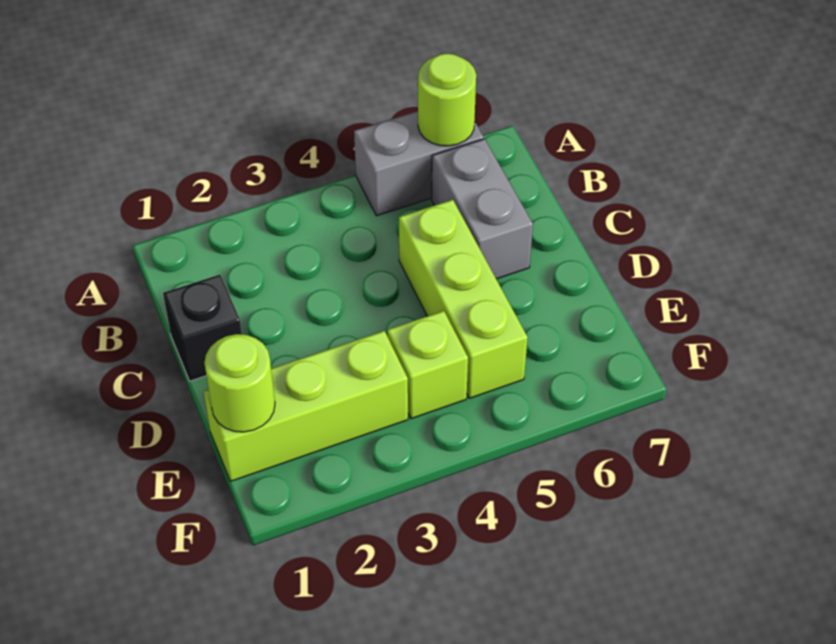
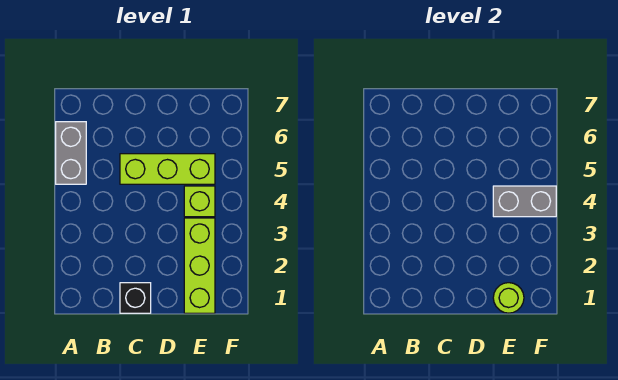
lime 1x1 round brick [418,54,476,146] -> none
grey 1x2 brick [432,139,533,279] -> grey 1x2 brick moved to [493,186,556,217]

